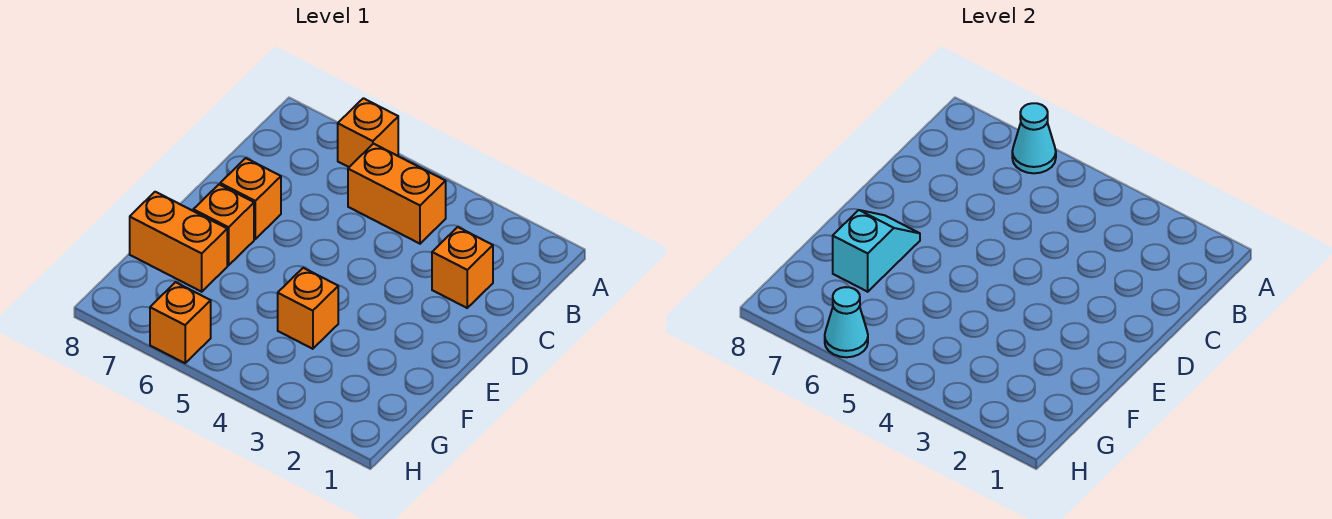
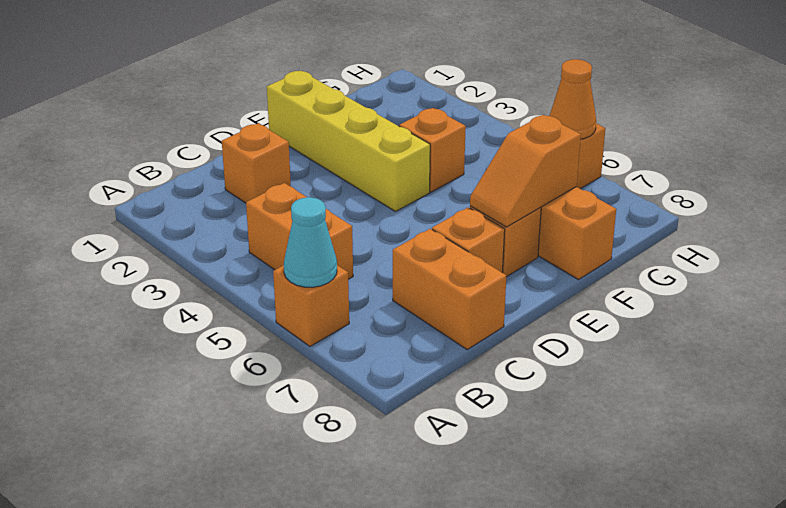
none -> orange 1x2 brick [393,229,506,349]
none -> yellow 1x4 brick [267,71,430,212]
cyan 1x2 slope [833,210,920,292] -> orange 1x2 slope [470,115,581,227]
cyan 1x1 cone [825,287,868,357] -> orange 1x1 cone [550,59,596,139]

